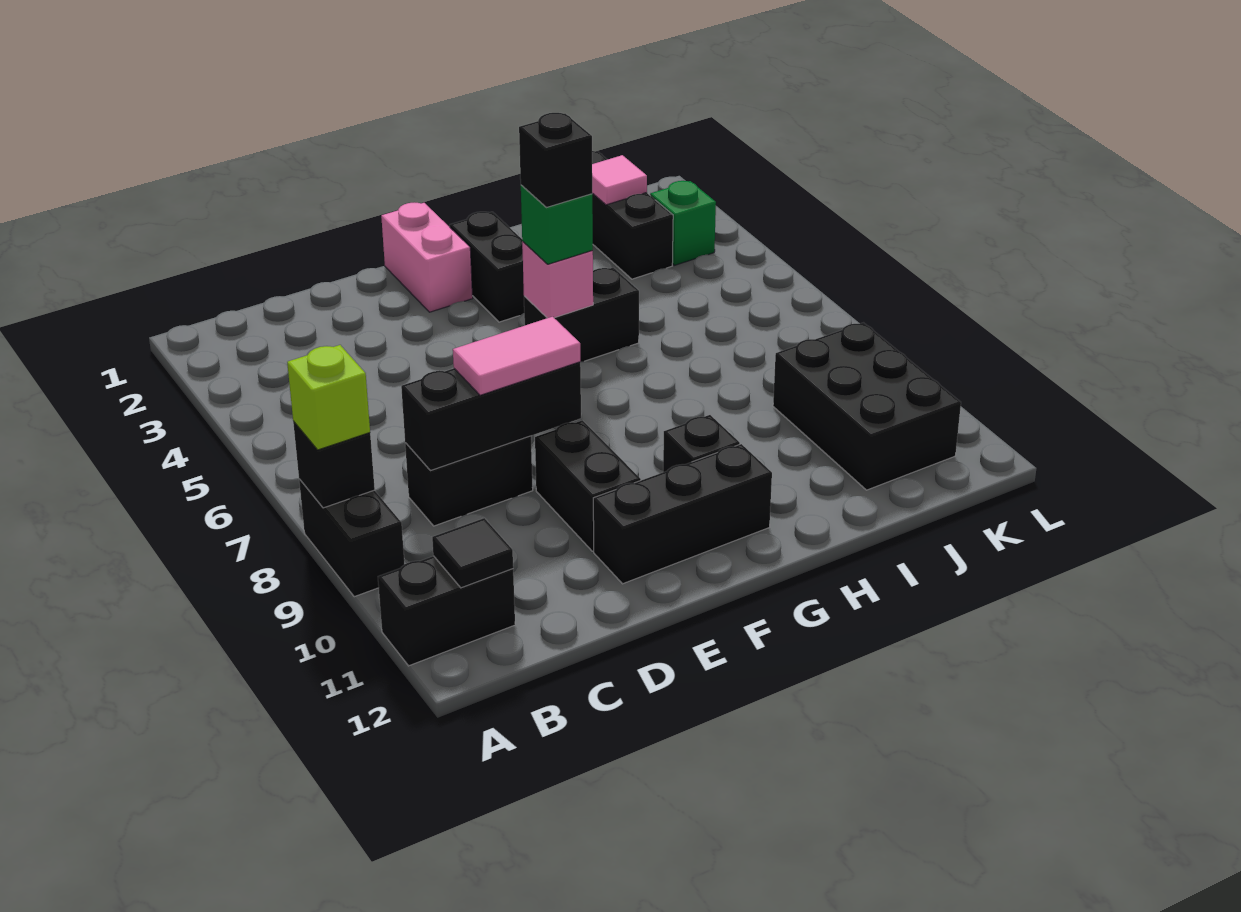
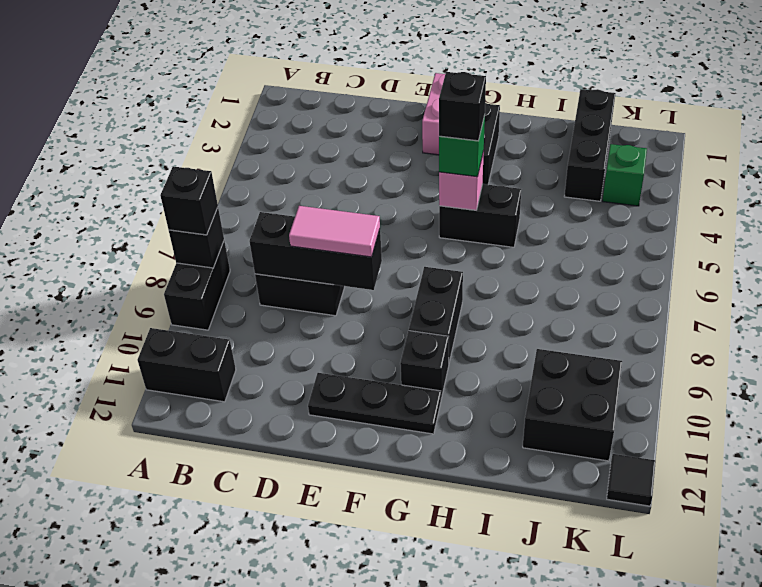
lime 1x1 brick [287,345,370,450] -> black 1x1 brick [160,166,218,235]
black 1x1 tile [432,518,513,588] -> black 1x1 tile moved to [607,454,656,506]
black 1x2 brick [535,420,641,551] -> black 1x2 brick moved to [409,267,463,362]
black 1x3 brick [593,444,772,584] -> black 1x3 plate [308,373,441,434]
pink 1x1 tile [592,155,647,205] -> none
black 2x3 brick [773,323,961,490] -> black 2x2 brick [523,349,622,461]

